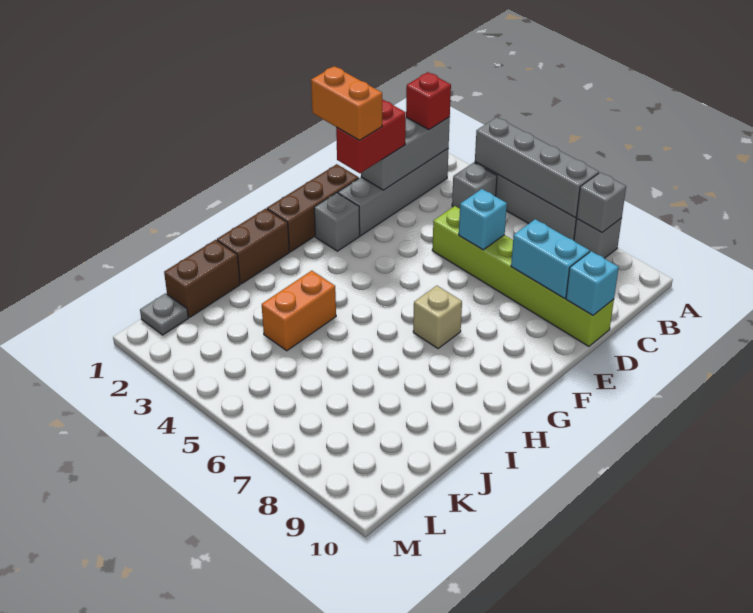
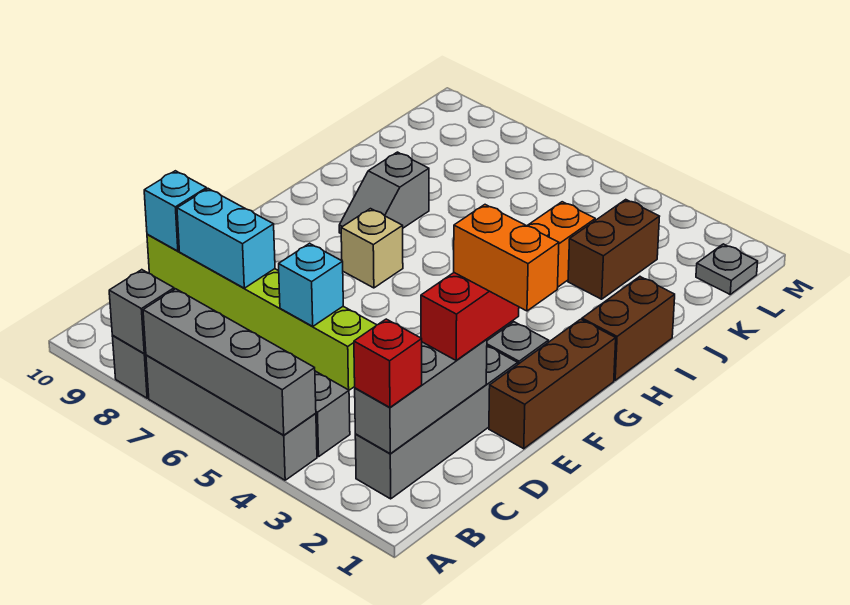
none -> grey 1x2 slope [339,152,429,233]
brown 1x2 brick [164,240,240,317] -> brown 1x2 brick moved to [568,200,659,299]

